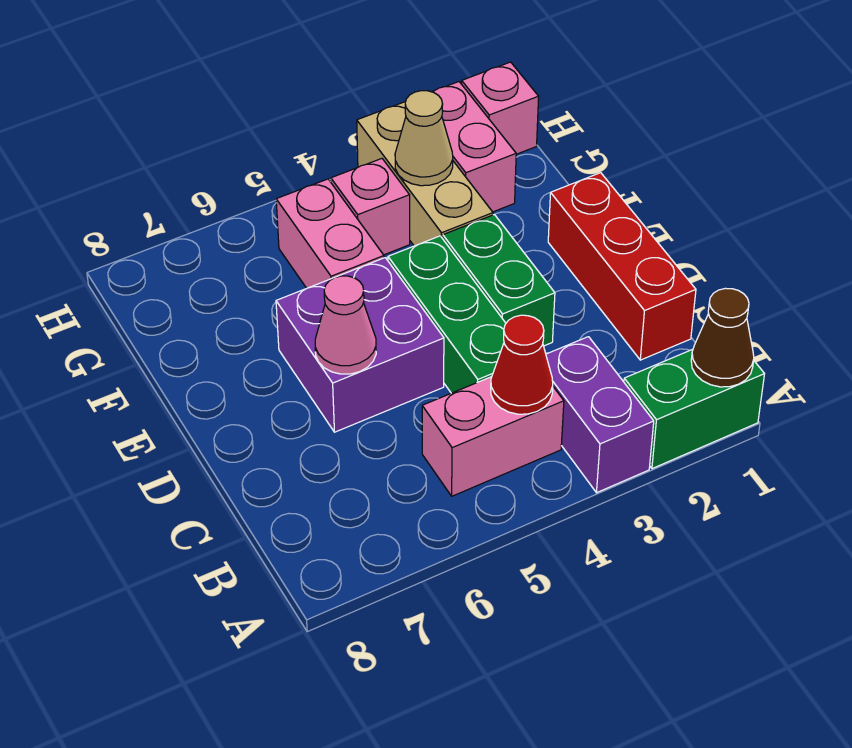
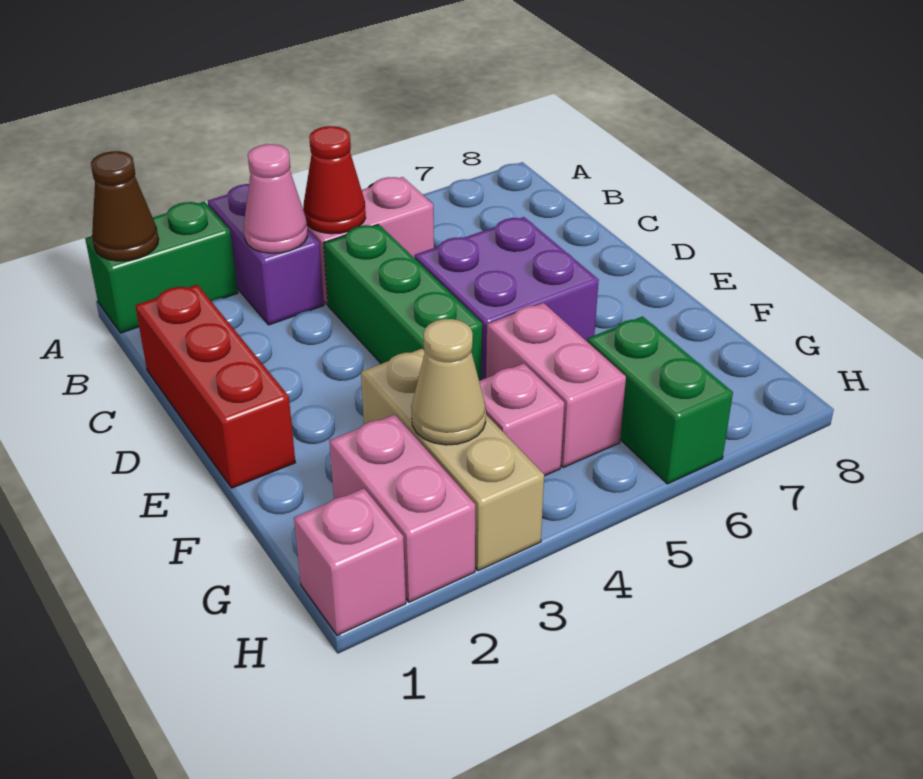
green 1x2 brick [443,215,555,346] -> green 1x2 brick moved to [587,317,733,484]
pink 1x1 cone [315,276,376,374] -> pink 1x1 cone moved to [244,144,308,253]

